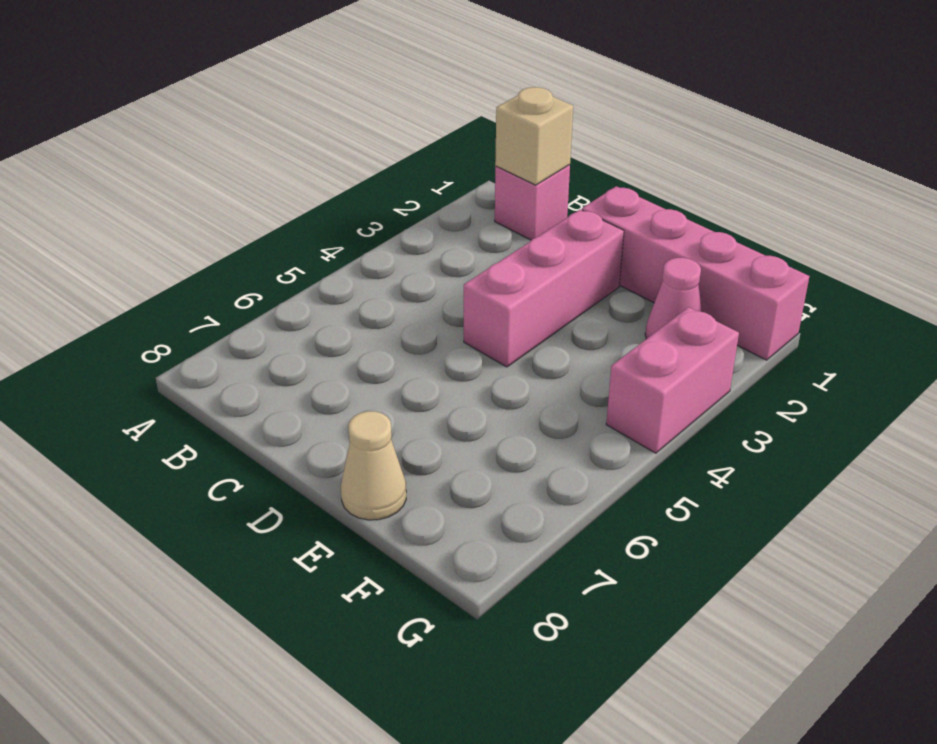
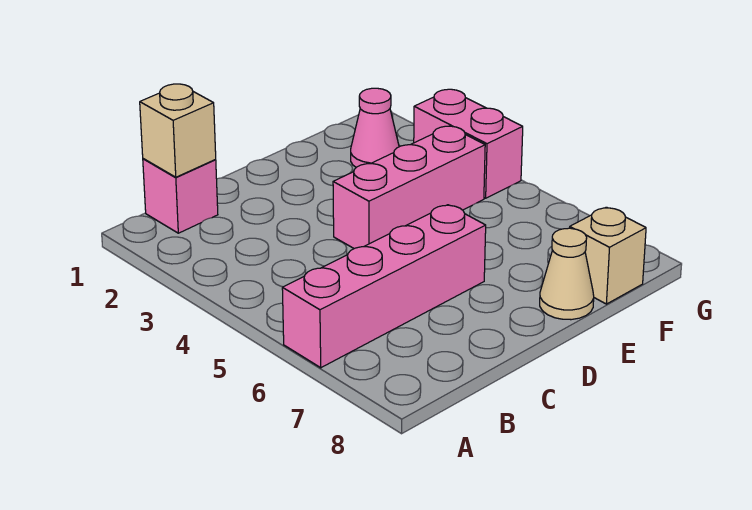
pink 1x4 brick [582,186,809,360] -> pink 1x4 brick moved to [282,205,486,368]
pink 1x3 brick [464,209,624,367] -> pink 1x3 brick turned to [333,126,485,249]
none -> tan 1x1 brick [570,207,646,304]

